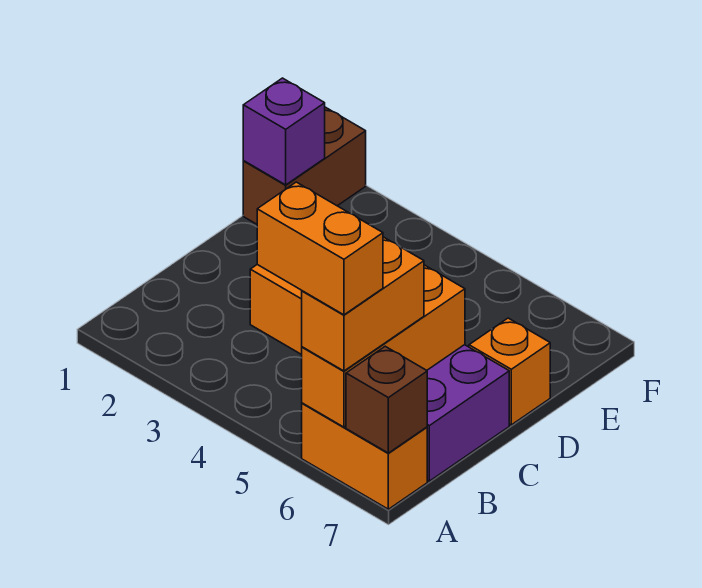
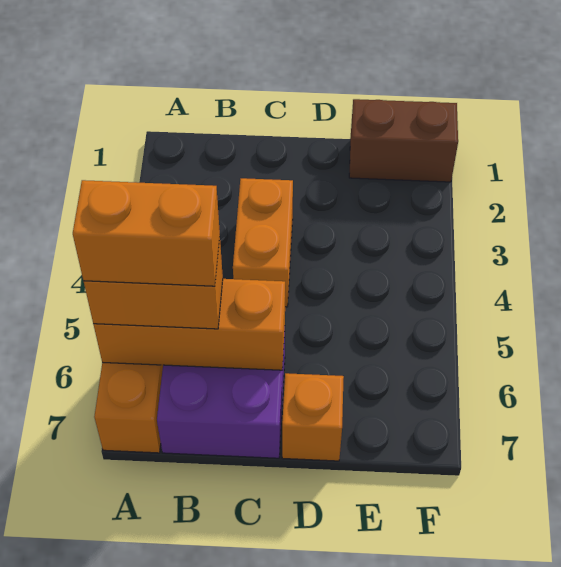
orange 1x2 brick [257,182,383,315] -> orange 1x2 brick turned to [73,180,220,286]
brown 1x1 brick [346,346,427,453] -> none
purple 1x1 brick [243,78,325,185] -> none

